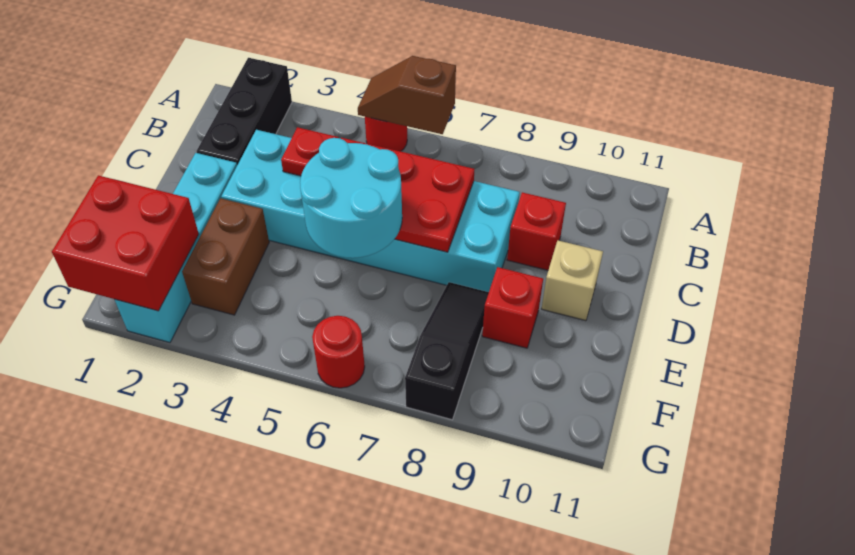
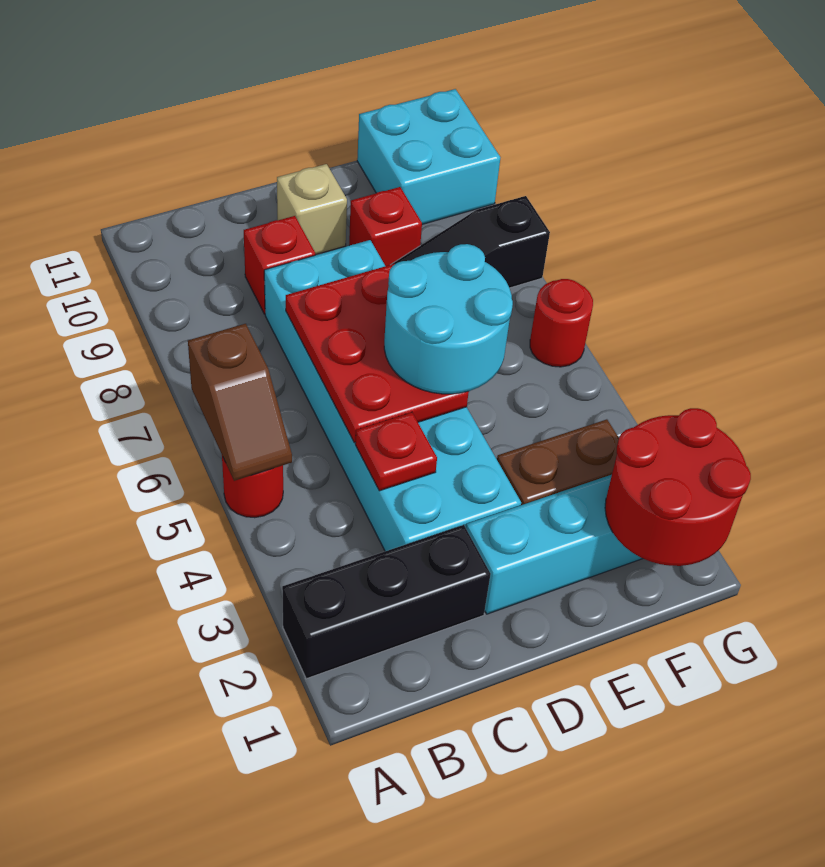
red 2x2 brick [52,175,199,311] -> red 2x2 round brick [605,408,751,566]
none -> cyan 2x2 brick [357,89,500,224]

